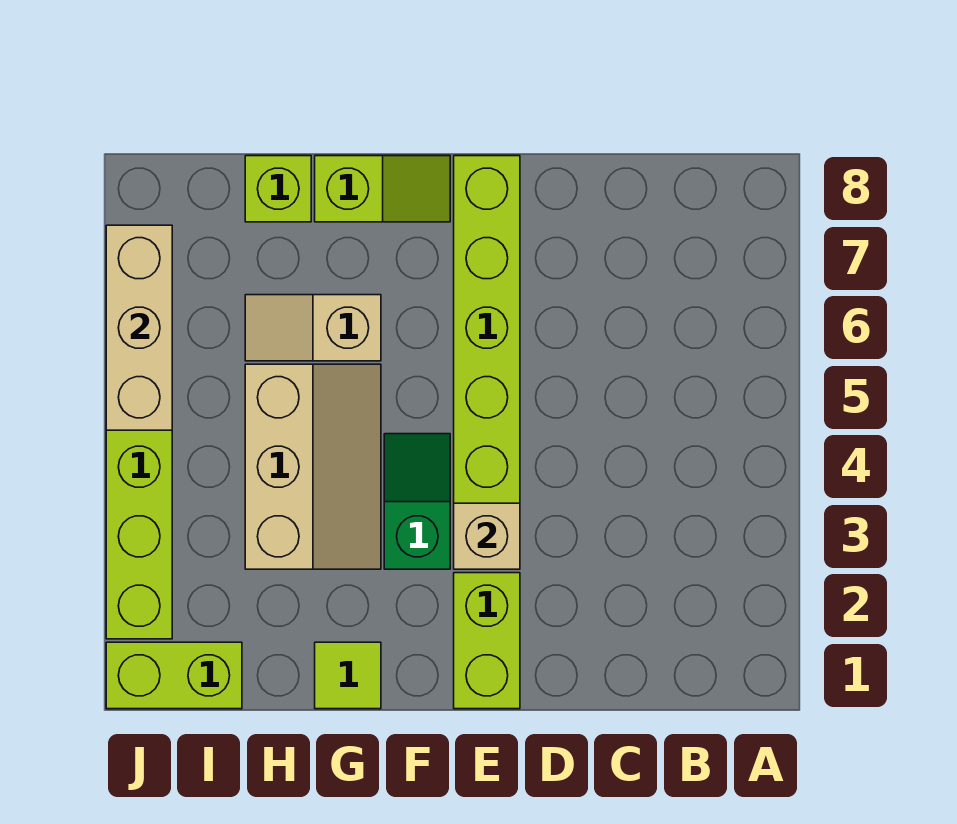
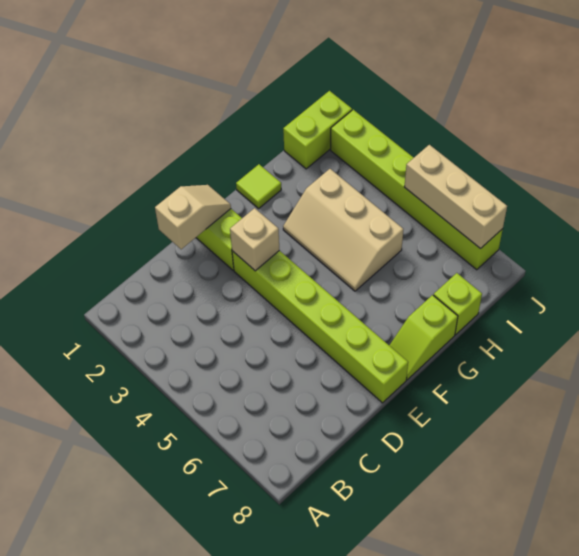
green 1x2 slope [384,434,450,569] -> none
tan 1x2 slope [245,295,381,361] -> tan 1x2 slope moved to [155,185,231,249]

